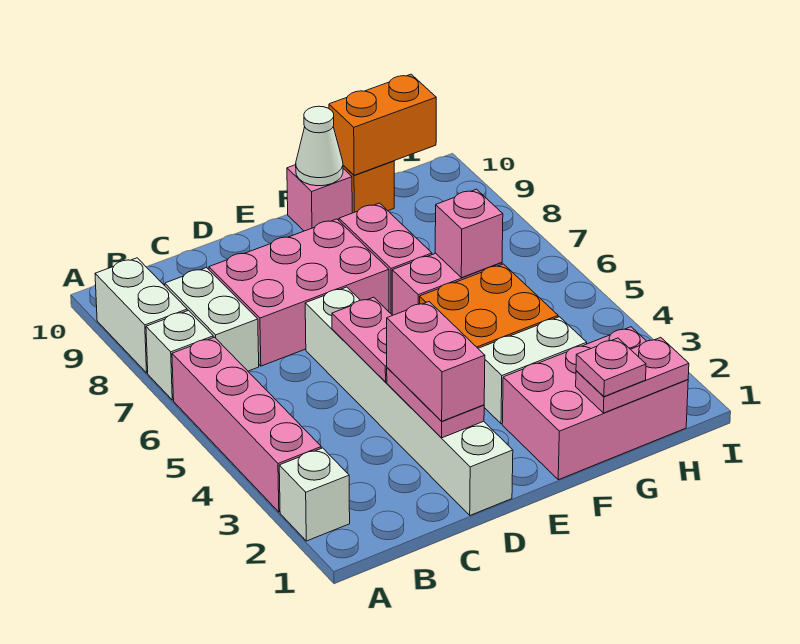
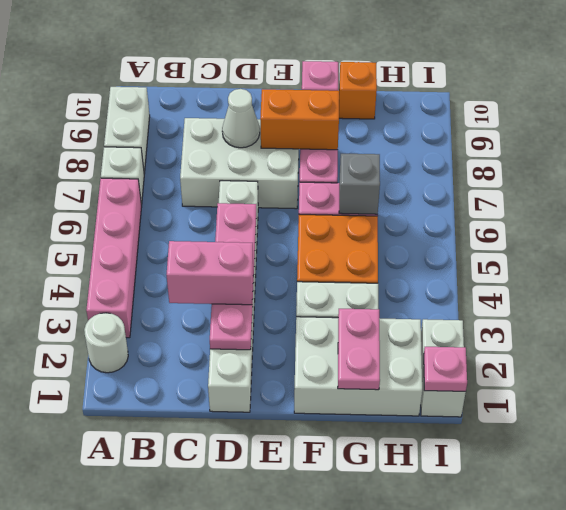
white 1x1 brick [279,448,350,541] -> white 1x1 round brick [84,313,128,373]
white 1x2 brick [165,268,259,371] -> white 1x2 brick moved to [421,319,466,417]
pink 2x3 brick [209,219,389,366] -> white 2x3 brick [180,118,299,209]
pink 1x2 brick [387,302,485,421] -> pink 1x2 brick turned to [166,241,253,305]
pink 2x3 brick [502,327,688,480] -> white 2x3 brick [294,317,422,416]
white 1x1 cone [296,106,343,186] -> white 1x1 cone moved to [222,89,260,148]
pink 1x2 plate [576,337,689,413] -> pink 1x2 plate turned to [338,309,380,390]
pink 1x1 plate [576,338,646,397] -> pink 1x1 plate moved to [424,347,467,392]
pink 1x1 brick [435,189,503,278] -> grey 1x1 brick [339,154,380,214]
orange 1x2 brick [329,74,436,175] -> orange 1x2 brick moved to [260,89,339,150]

